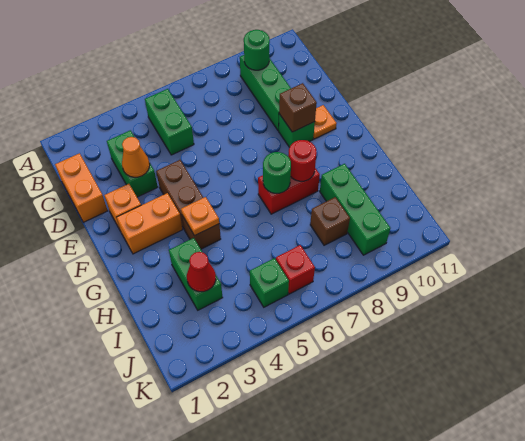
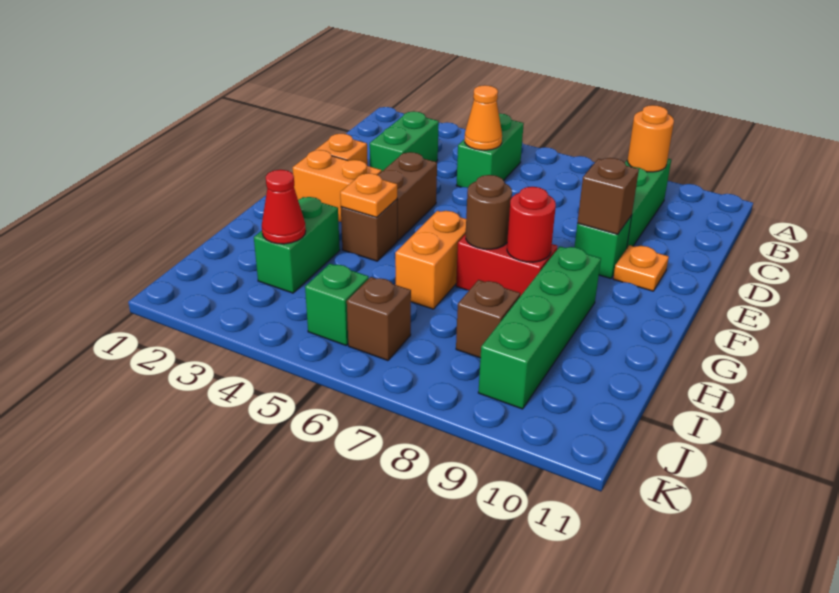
green 1x1 round brick [244,30,270,70] -> orange 1x1 round brick [628,105,674,172]
orange 1x2 brick [55,153,108,222] -> orange 1x2 brick moved to [395,211,466,309]
orange 1x1 cone [122,137,150,177] -> orange 1x1 cone moved to [465,85,502,150]
green 1x1 round brick [263,152,291,193] -> brown 1x1 round brick [466,175,512,249]
green 1x3 brick [320,164,390,255] -> green 1x4 brick [478,246,601,409]
red 1x1 brick [276,245,315,294] -> brown 1x1 brick [347,277,411,361]

